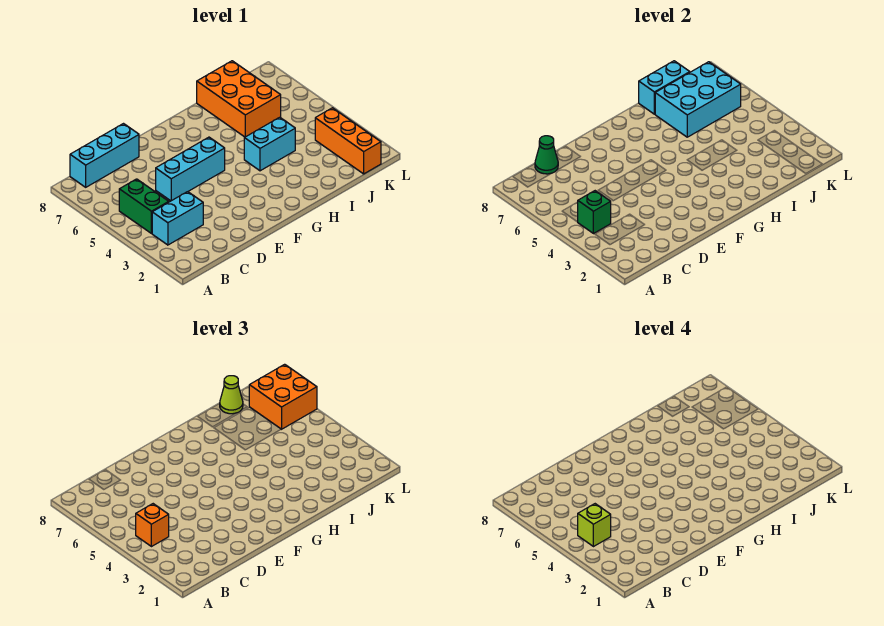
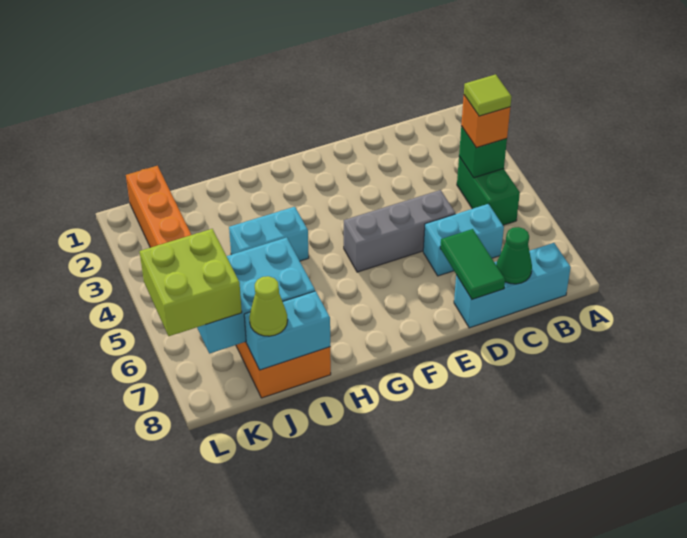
cyan 1x2 brick [152,192,203,245] -> cyan 1x2 brick moved to [423,204,504,276]
lime 1x1 brick [578,504,611,547] -> lime 1x1 tile [464,74,512,116]
cyan 1x3 brick [156,137,225,201] -> grey 1x3 brick [344,190,455,272]
none -> green 1x2 tile [440,229,505,299]
orange 2x2 brick [249,364,317,429] -> lime 2x2 brick [139,229,242,336]

